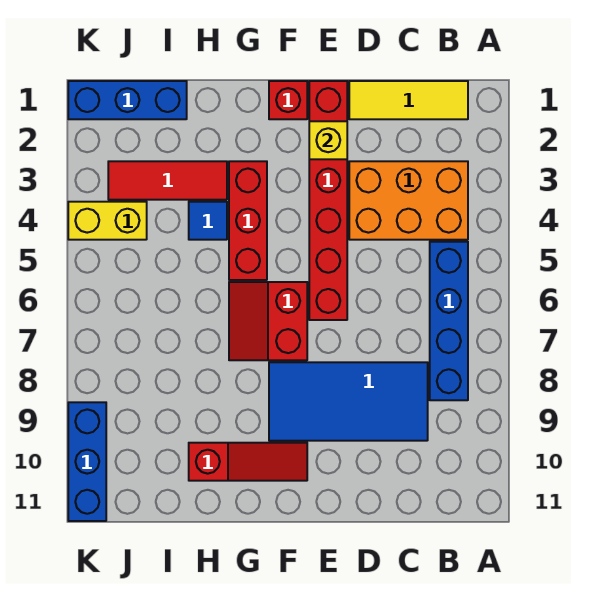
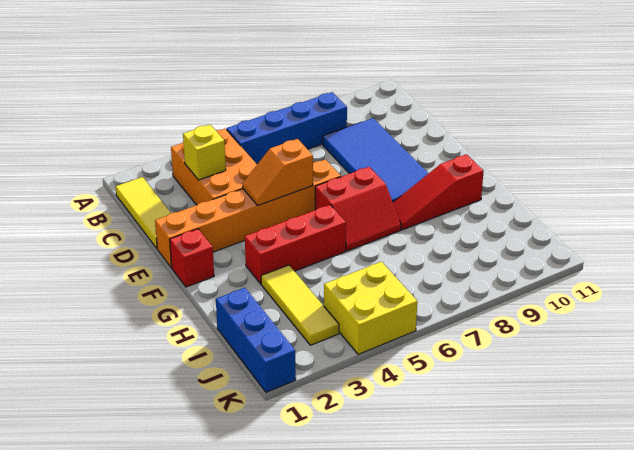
red 1x6 brick [309,81,347,320] -> orange 1x6 brick [155,159,341,268]
yellow 1x1 brick [309,121,347,159] -> yellow 1x1 brick moved to [183,125,226,180]
none -> orange 1x2 slope [243,139,313,206]
red 1x3 slope [189,443,307,481] -> red 1x3 slope turned to [393,154,484,230]
red 1x3 tile [108,161,227,200] -> yellow 1x3 tile [261,265,339,345]
blue 1x1 tile [189,202,227,240] -> none
yellow 1x2 brick [68,202,147,240] -> yellow 2x2 brick [324,262,417,354]
blue 1x3 brick [68,402,106,521] -> none

